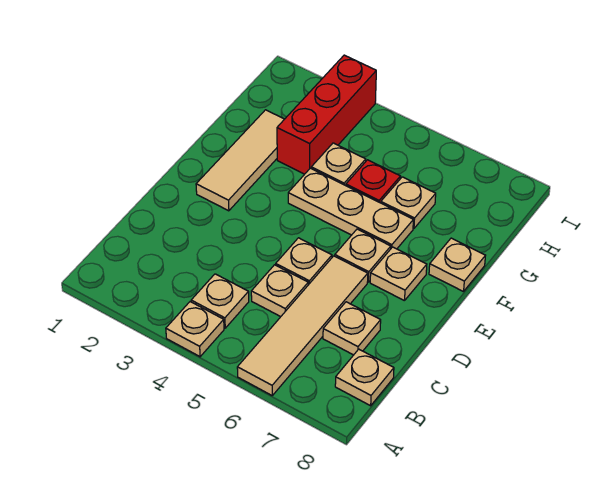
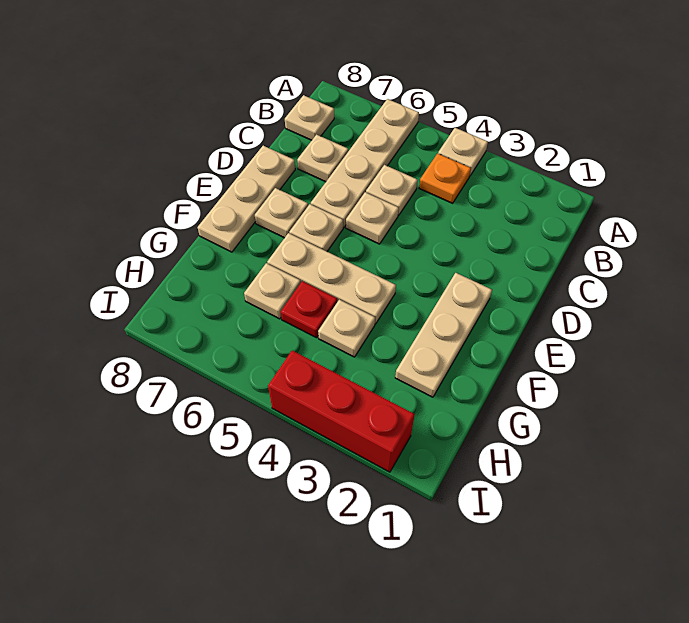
tan 1x4 tile [237,256,368,395] -> tan 1x4 plate [311,99,419,227]
tan 1x1 plate [191,274,249,328] -> orange 1x1 plate [419,154,471,203]
tan 1x3 tile [196,110,284,211] -> tan 1x3 plate [395,273,492,397]
tan 1x1 plate [429,238,486,292] -> tan 1x3 plate [197,146,295,252]
red 1x3 brick [277,55,376,174] -> red 1x3 brick turned to [268,350,415,472]

